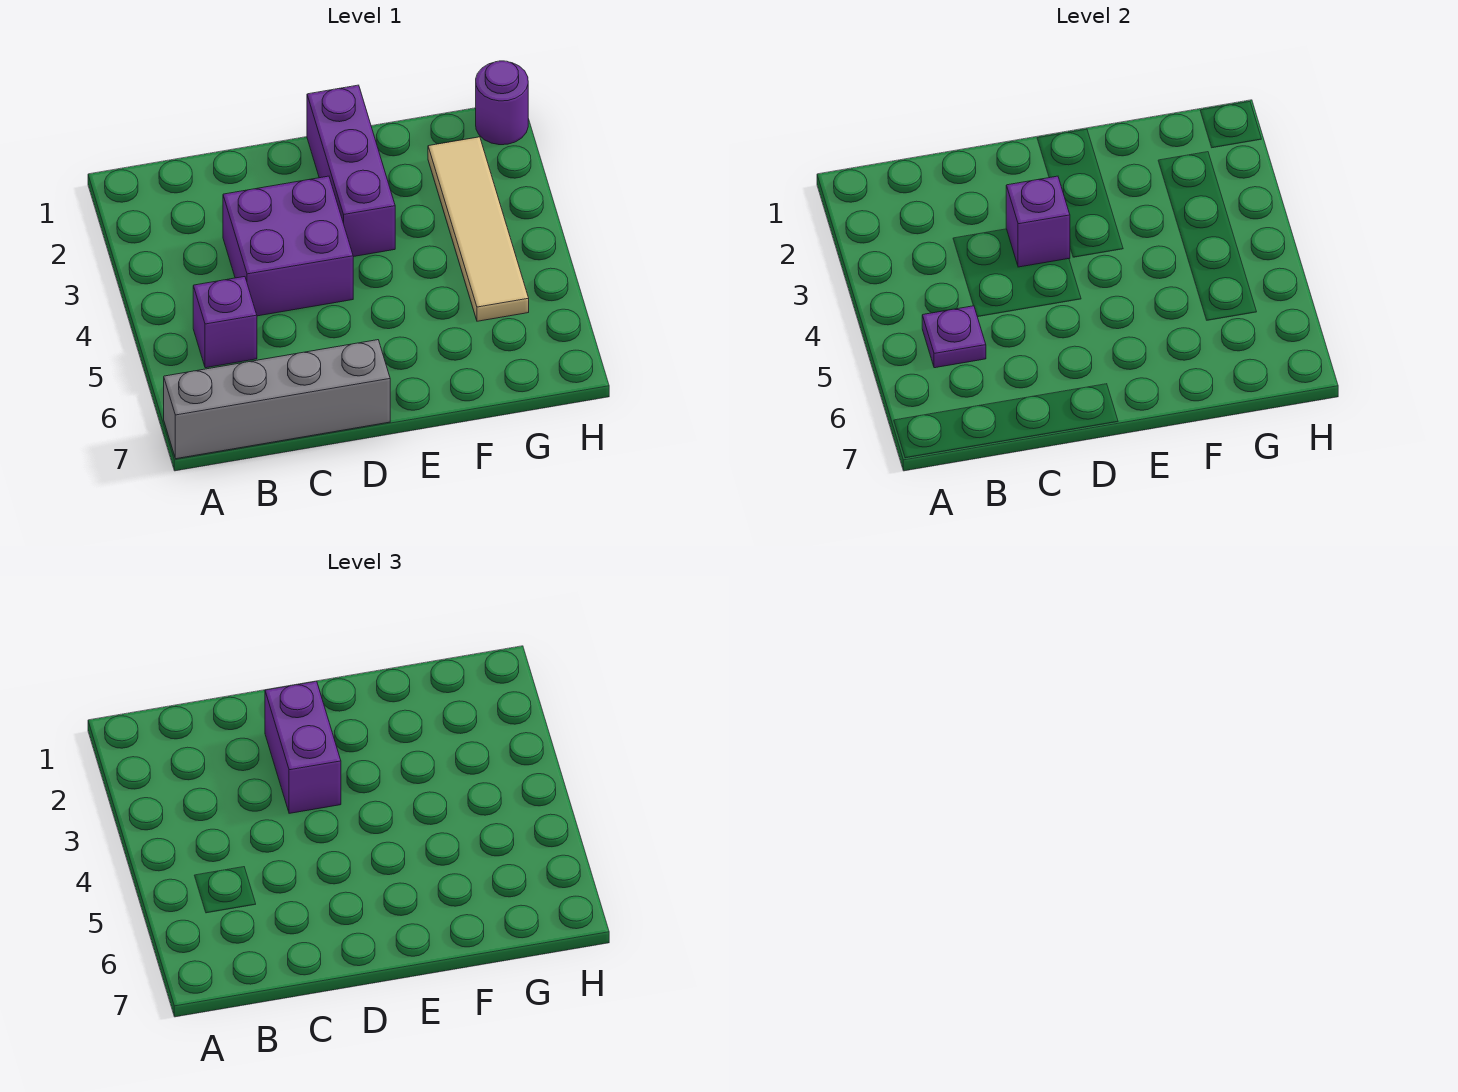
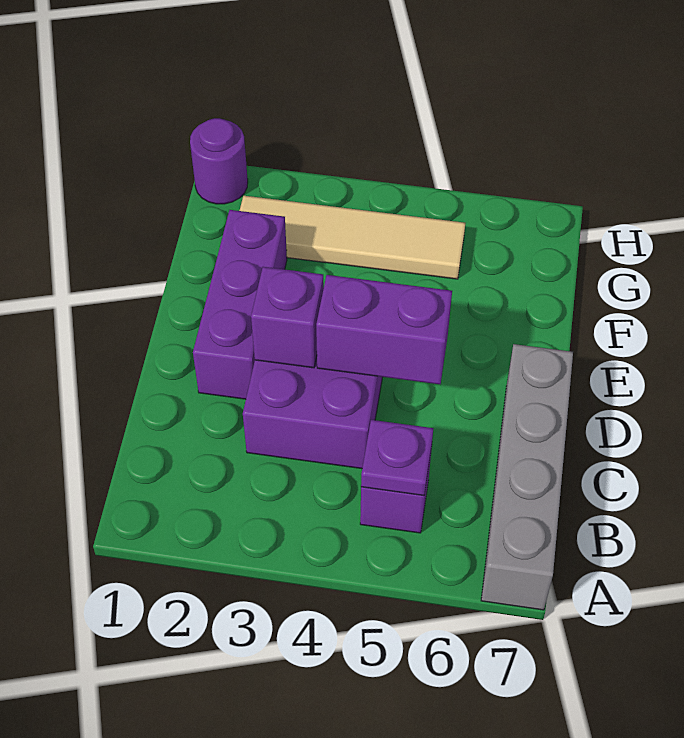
purple 1x2 brick [265,681,341,813] -> purple 1x2 brick moved to [316,275,452,384]
purple 1x3 brick [307,85,395,257] -> purple 1x3 brick turned to [193,210,287,399]

